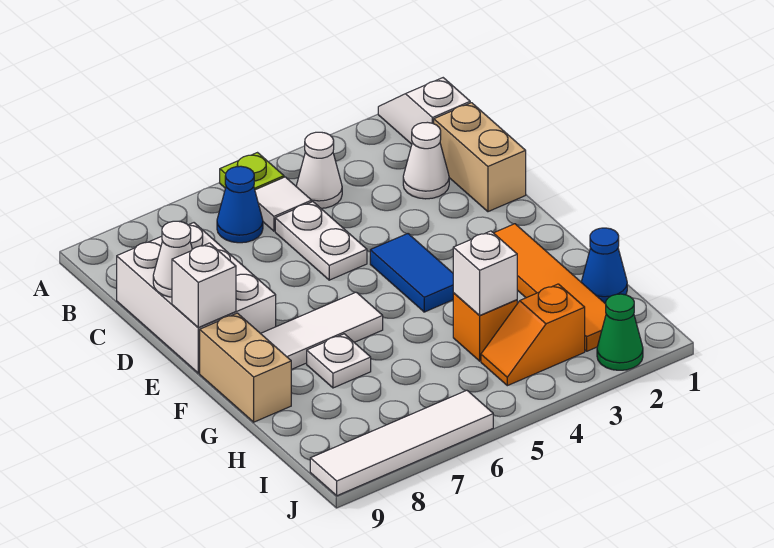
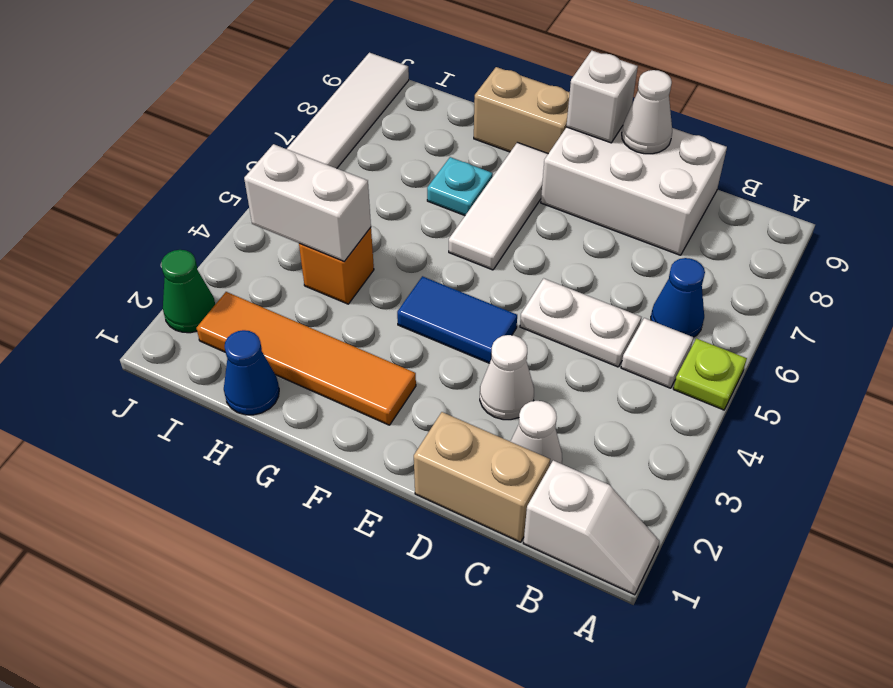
white 1x1 cone [296,132,342,208] -> white 1x1 cone moved to [480,335,534,420]
white 1x1 plate [307,334,371,388] -> cyan 1x1 plate [427,157,493,216]
white 1x1 brick [453,231,517,316] -> white 1x2 brick [244,144,371,261]
orange 1x2 slope [481,284,585,386] -> none

